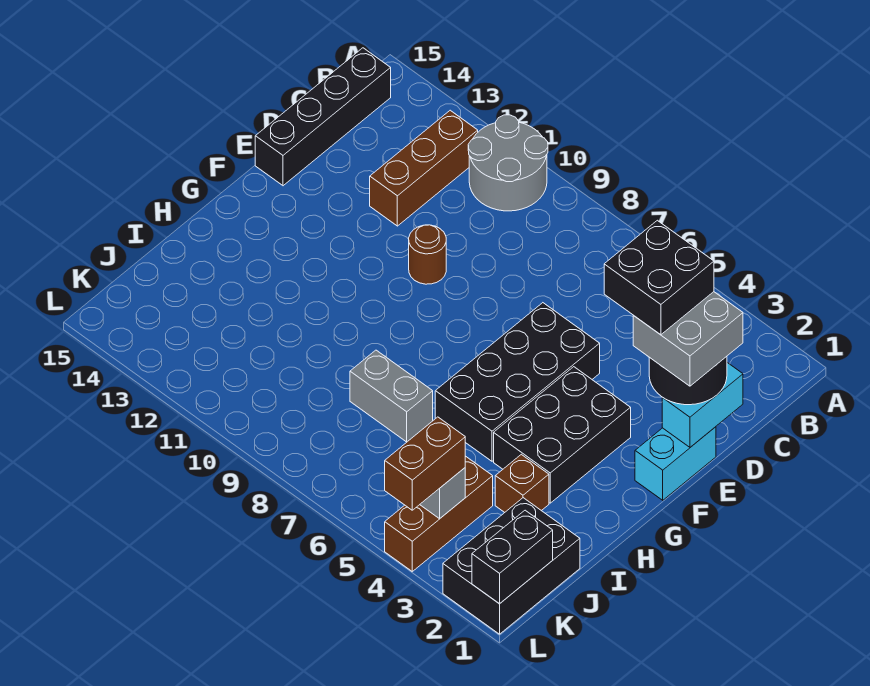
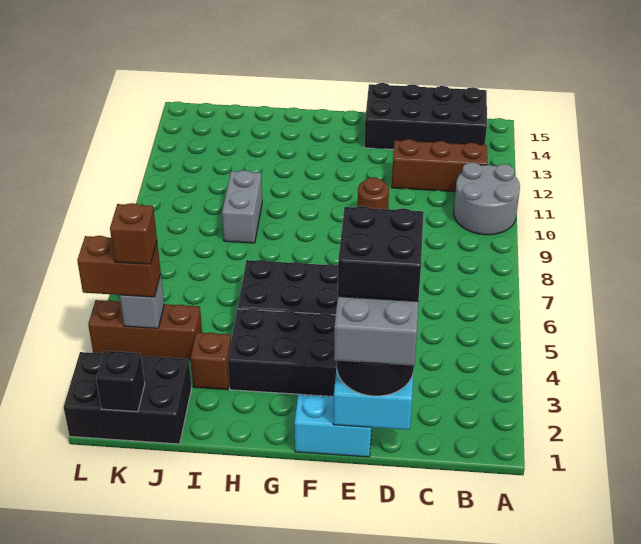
black 1x4 brick [255,48,391,186] -> black 2x4 brick [364,83,487,149]
grey 1x2 brick [350,350,433,442] -> grey 1x2 brick moved to [222,170,262,243]
black 1x2 brick [472,510,553,604] -> black 1x1 brick [96,351,145,412]
none -> brown 1x1 brick [110,203,157,264]

